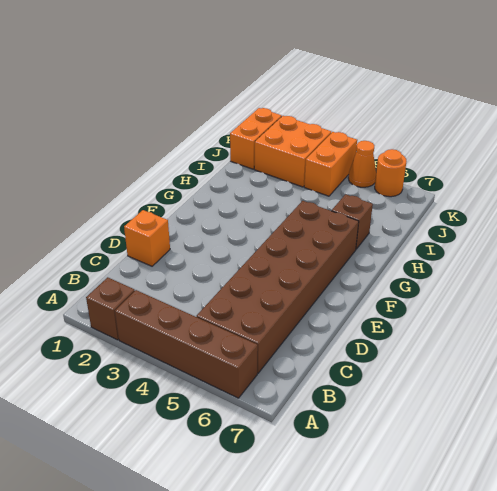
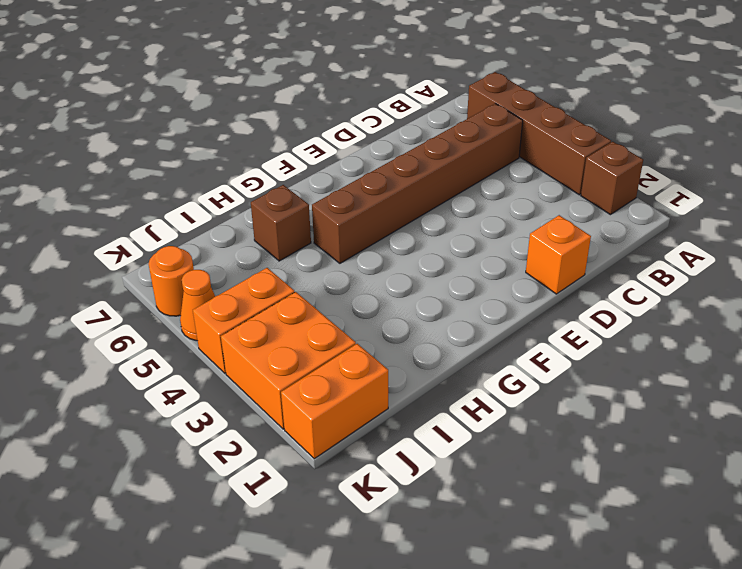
brown 2x6 brick [197,201,359,373] -> brown 1x6 brick [312,104,523,263]

